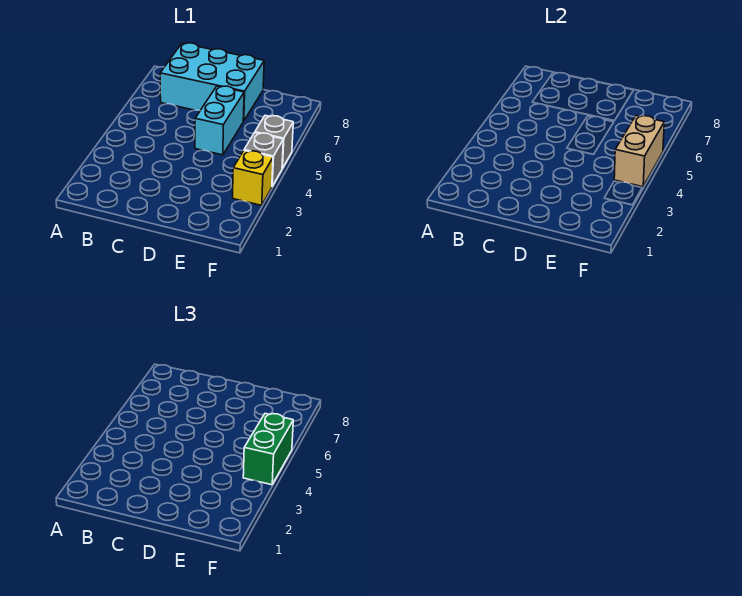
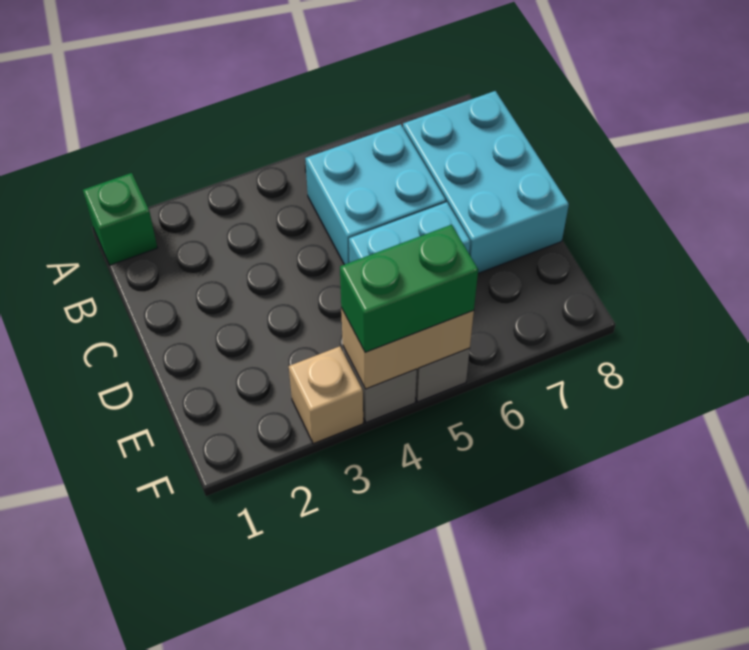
none -> green 1x1 brick [83,173,157,265]
none -> cyan 2x2 brick [305,124,446,265]
yellow 1x1 brick [233,151,273,205] -> tan 1x1 brick [289,346,363,444]

